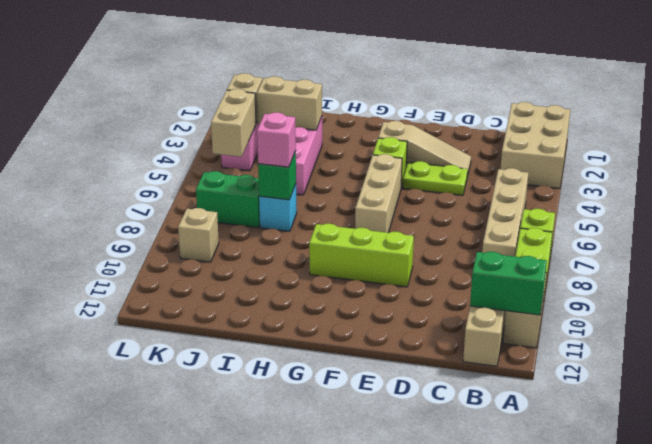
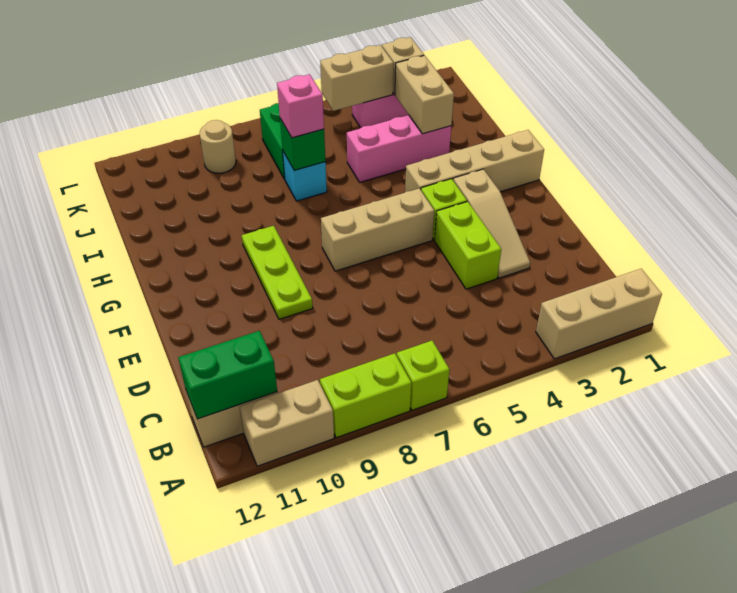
tan 2x3 brick [501,102,570,188] -> tan 1x3 brick [536,269,662,359]
green 1x2 brick [470,252,547,315] -> green 1x2 brick turned to [178,331,277,419]
tan 1x4 brick [482,168,528,256] -> tan 1x4 brick moved to [405,130,544,192]
lime 1x2 plate [403,161,468,195] -> lime 1x2 brick [435,202,501,289]
lime 1x3 brick [309,224,414,287] -> lime 1x3 plate [242,226,313,319]
tan 1x1 brick [178,208,219,262] -> tan 1x1 round brick [200,120,236,173]

